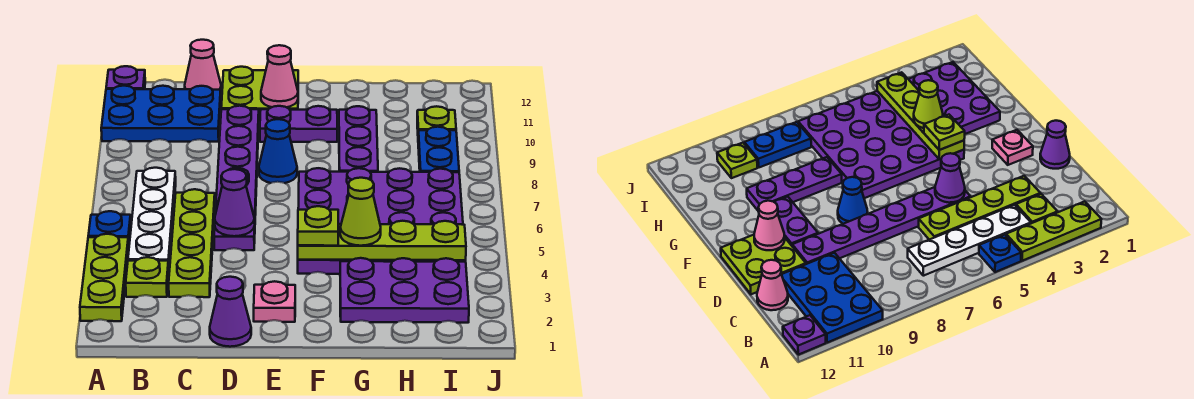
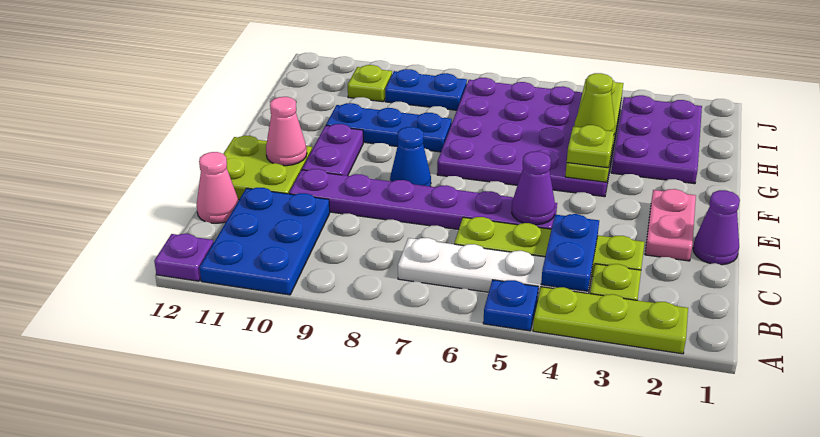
none -> blue 1x2 plate [541,214,599,291]
pink 1x1 plate [254,281,295,322] -> pink 1x2 plate [645,189,696,261]
purple 1x3 plate [339,106,378,172] -> blue 1x3 plate [326,103,452,152]

